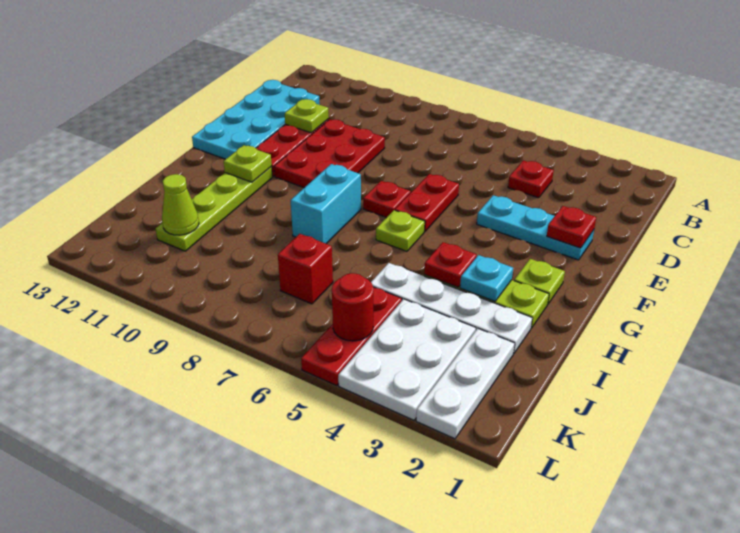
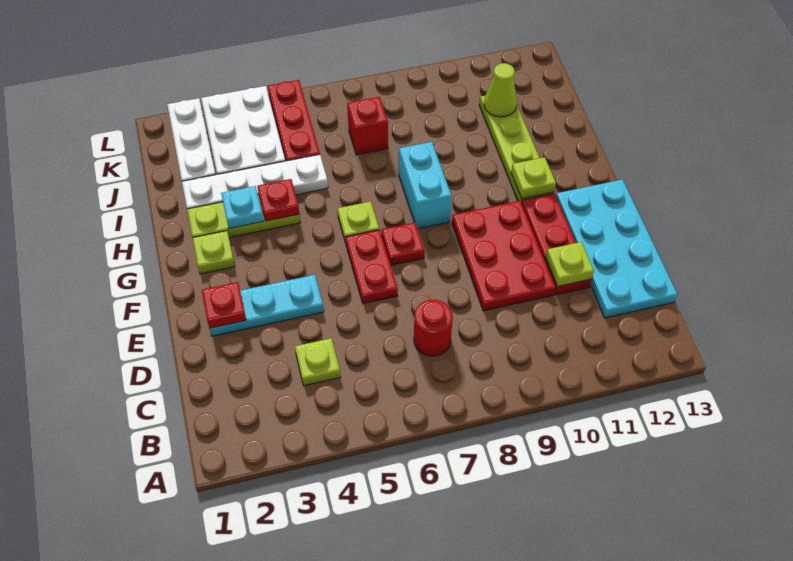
red 1x1 plate [508,160,554,198] -> lime 1x1 plate [295,338,340,386]
red 1x1 round brick [332,273,373,341] -> red 1x1 round brick moved to [414,300,453,356]

